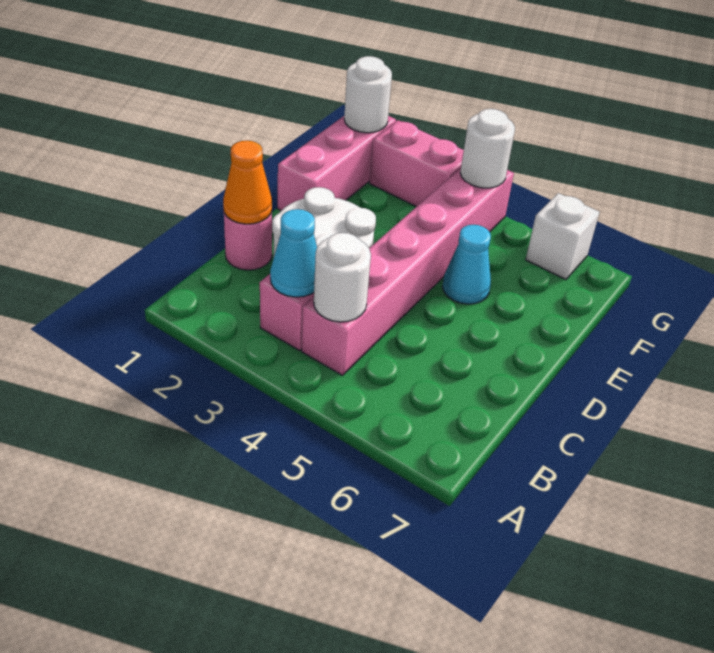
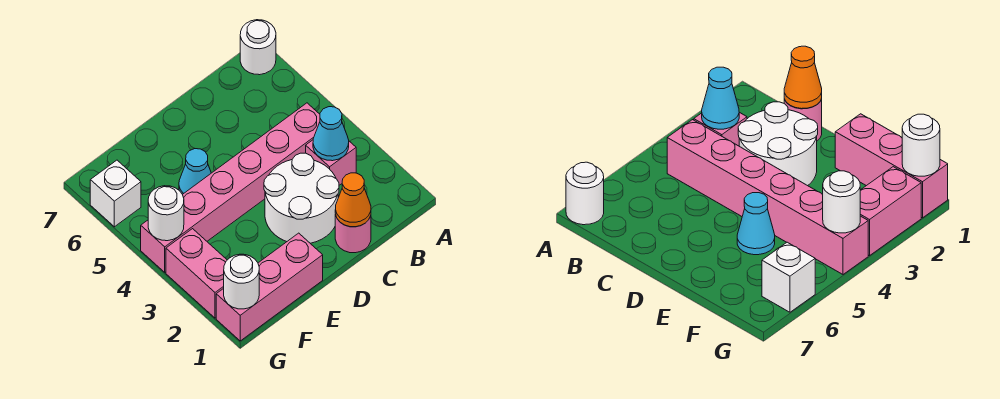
white 1x1 round brick [314,233,371,322] -> white 1x1 round brick moved to [240,20,276,75]

